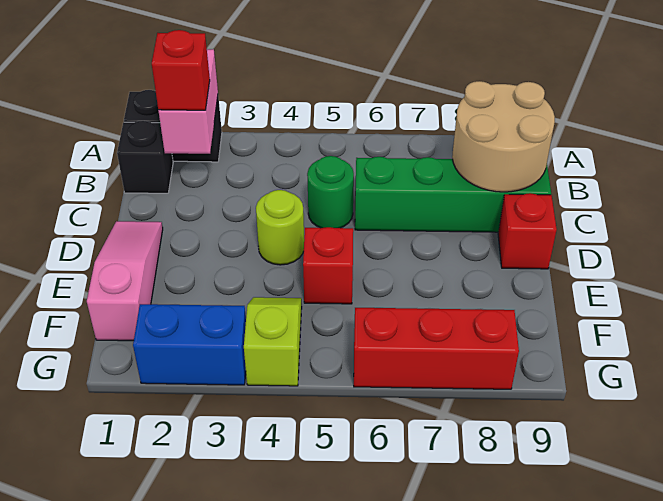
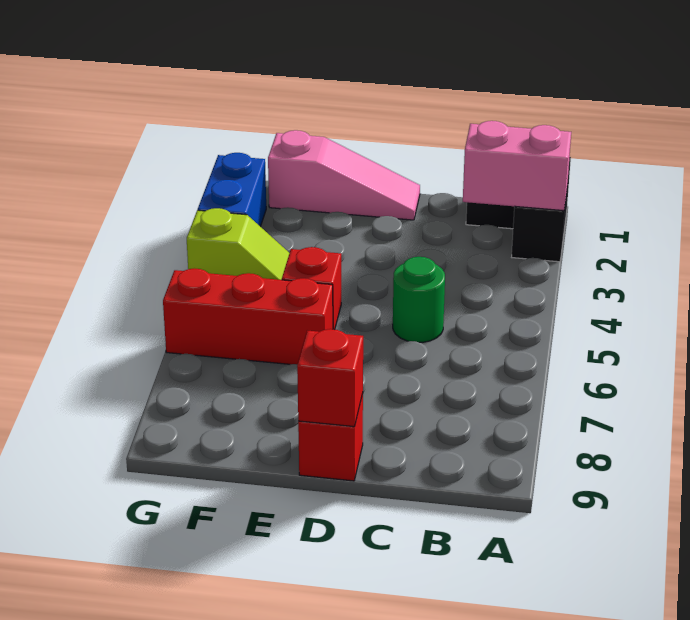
red 1x1 brick [152,30,210,110] -> red 1x1 brick moved to [297,329,363,427]
tan 2x2 round brick [452,81,555,192] -> none
green 1x4 brick [355,157,551,232] -> none
lime 1x1 round brick [256,190,304,265] -> none
red 1x3 brick [354,308,519,389] -> red 1x3 brick turned to [163,268,333,364]

